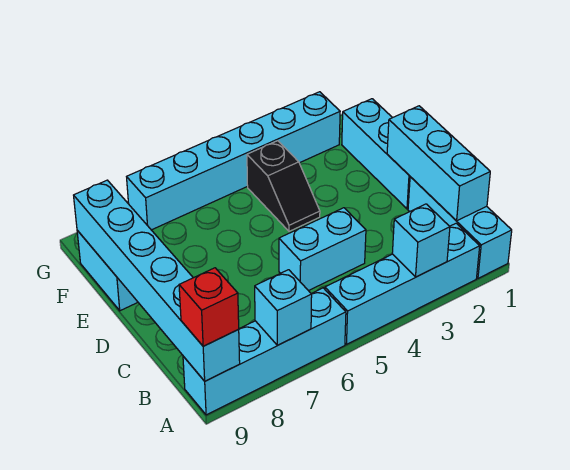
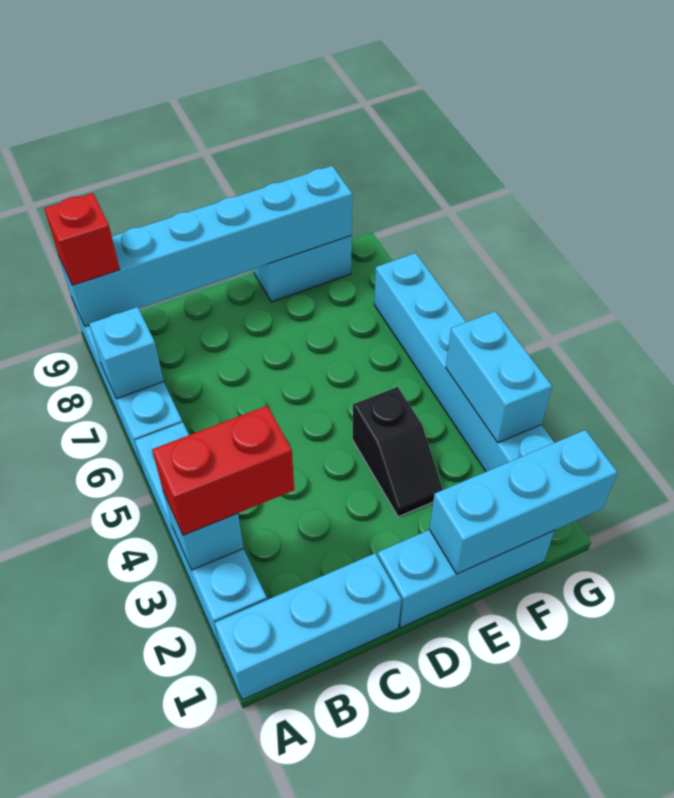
none -> red 1x2 brick [152,406,294,535]
cyan 1x3 brick [387,106,490,221] -> cyan 1x3 brick moved to [429,430,617,574]
cyan 1x2 brick [279,208,366,291] -> cyan 1x2 brick moved to [446,311,552,443]
black 1x2 slope [247,141,320,231] -> black 1x2 slope turned to [352,387,443,517]

